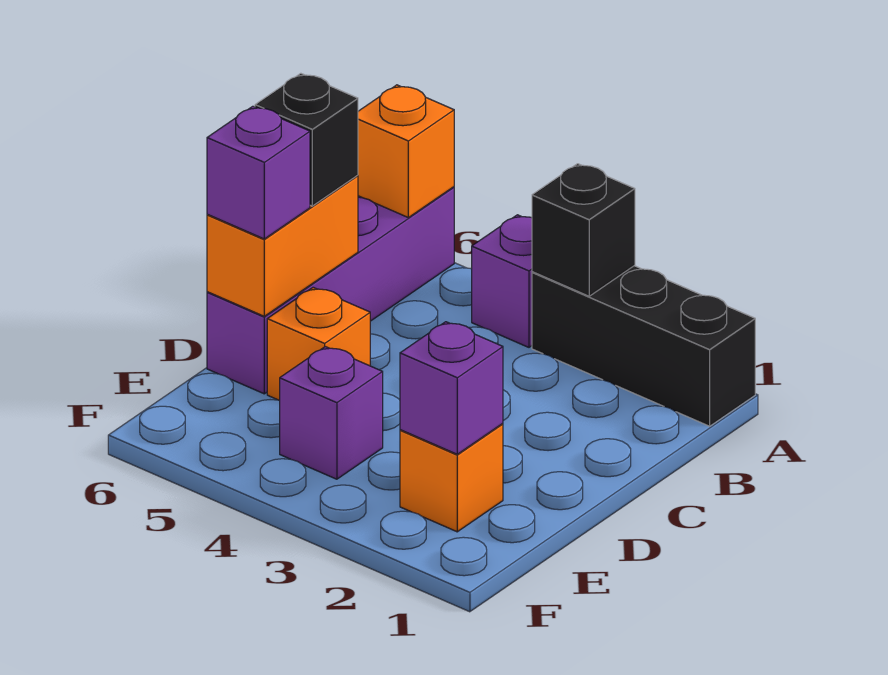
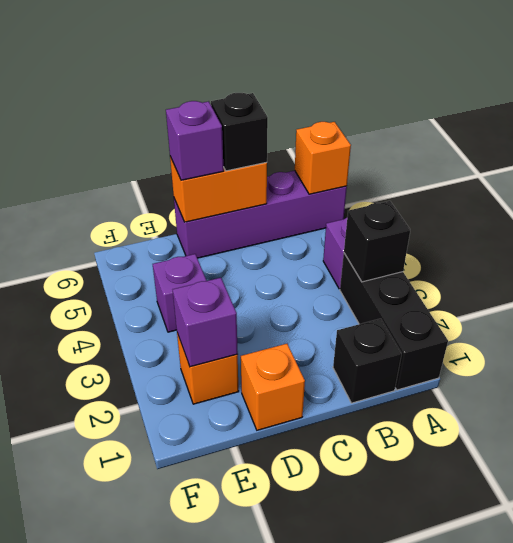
none -> black 1x1 brick [333,319,402,403]
orange 1x1 brick [267,287,370,401] -> orange 1x1 brick moved to [241,344,305,430]

